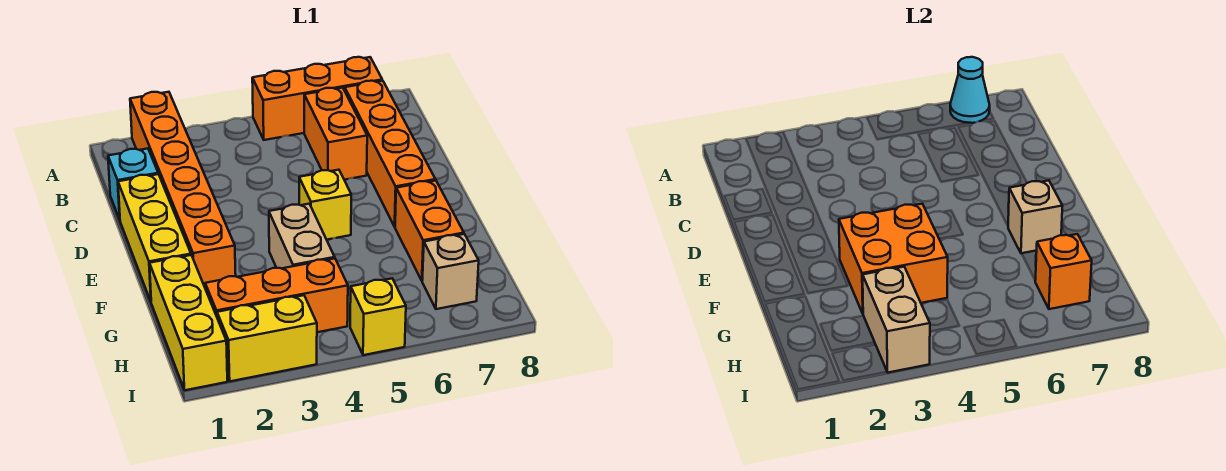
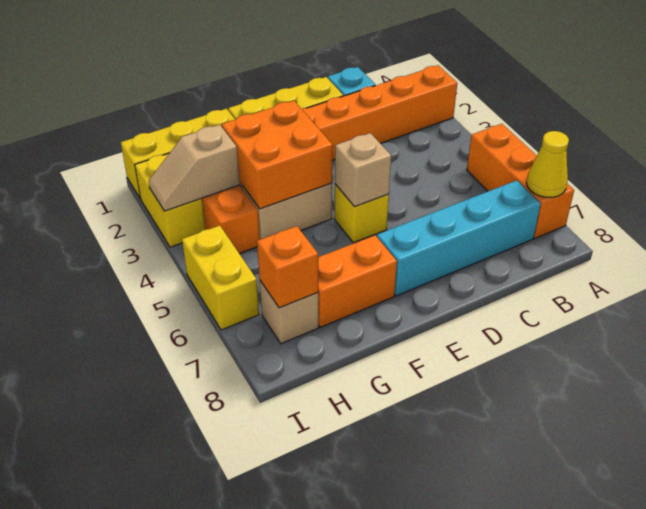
cyan 1x1 cone [950,57,990,123] -> yellow 1x1 cone [526,131,569,197]
orange 1x2 brick [304,88,367,180] -> none
orange 1x4 brick [345,81,435,227] -> cyan 1x4 brick [377,180,541,296]
tan 1x1 brick [1008,180,1062,254] -> tan 1x1 brick moved to [335,133,391,207]
tan 1x2 brick [863,267,930,373] -> tan 1x2 slope [149,125,240,211]
yellow 1x1 brick [350,279,406,355] -> yellow 1x2 brick [182,225,259,330]

